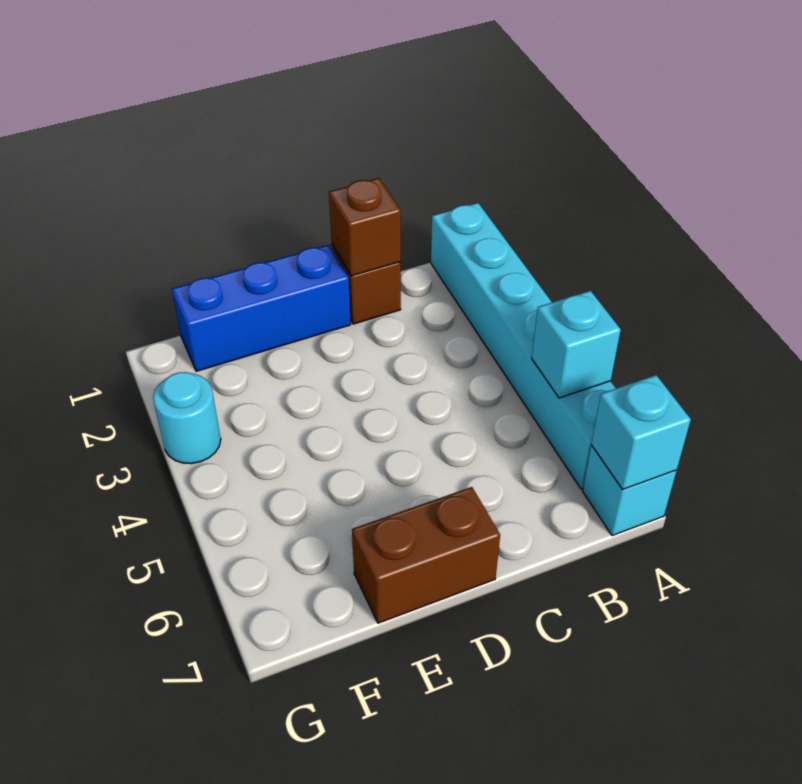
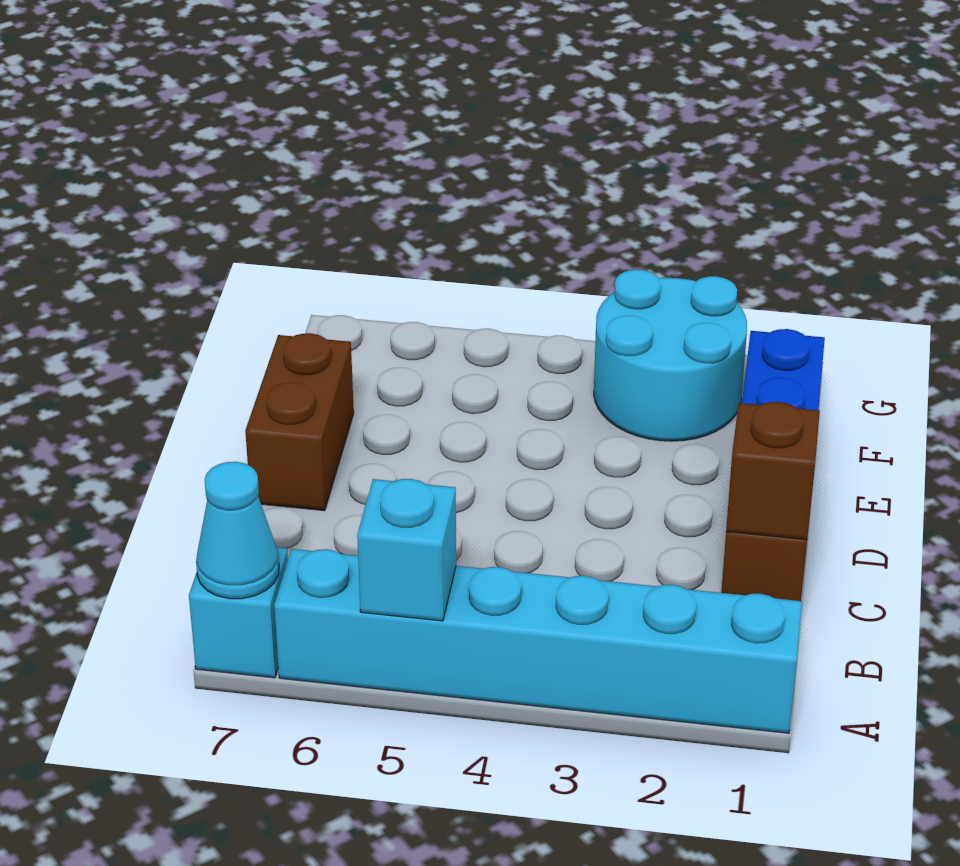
cyan 1x1 brick [591,375,691,489] -> cyan 1x1 cone [196,462,279,599]
cyan 1x1 round brick [153,372,221,464] -> cyan 2x2 round brick [594,270,747,441]

